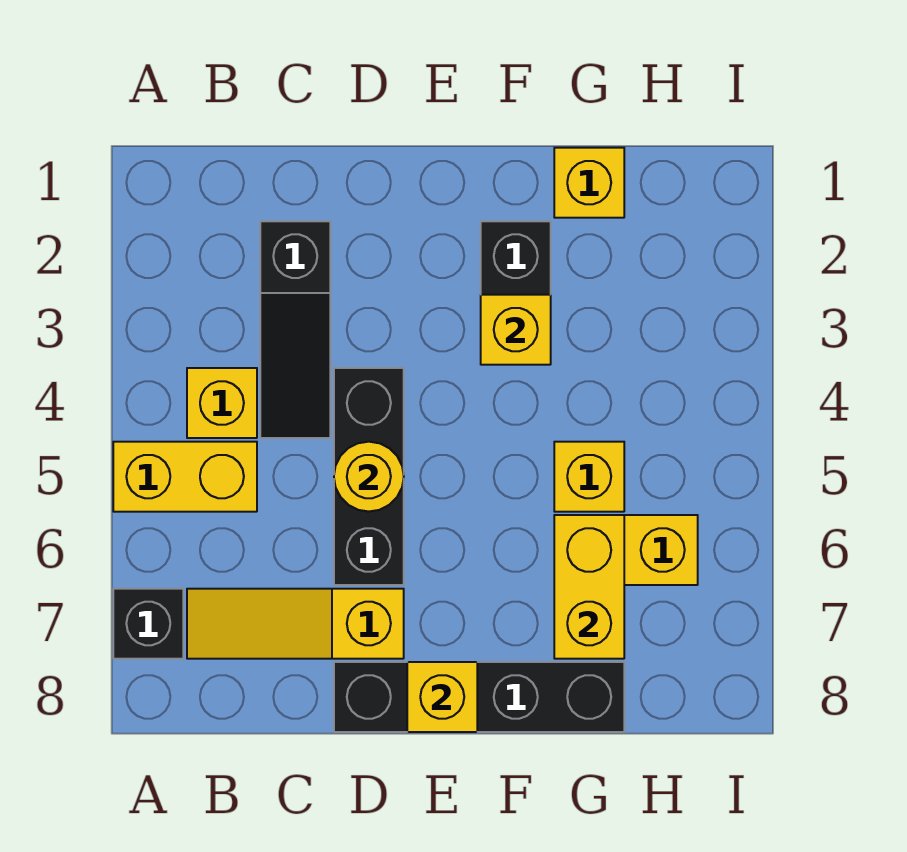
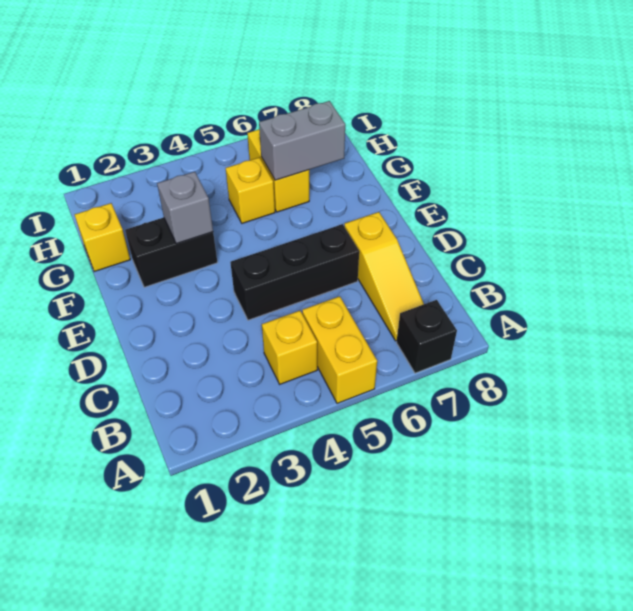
black 1x3 slope [260,221,330,438] -> none
yellow 1x1 round brick [334,442,404,512] -> none
black 1x4 brick [334,662,624,732] -> none
yellow 1x1 brick [407,662,477,732] -> none
yellow 1x1 brick [481,295,551,365] -> grey 1x1 brick [157,172,213,244]
yellow 1x2 brick [554,515,624,659] -> grey 1x2 brick [259,101,345,180]

